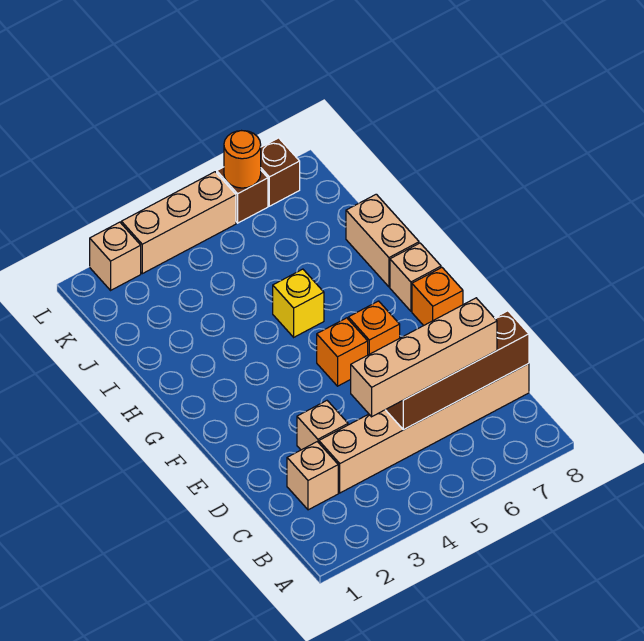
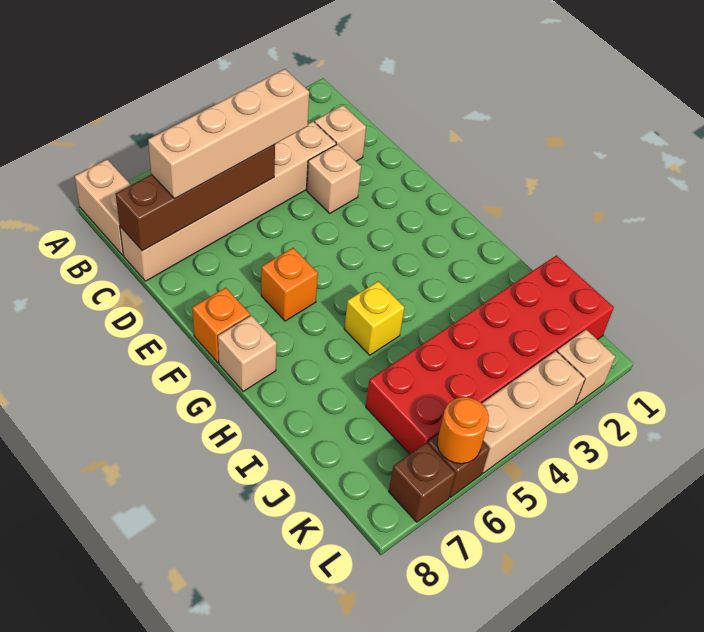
orange 1x1 brick [317,318,368,386] -> none
tan 1x2 brick [346,194,419,287] -> tan 1x2 brick moved to [75,159,131,255]
none -> red 2x6 brick [366,255,614,454]

